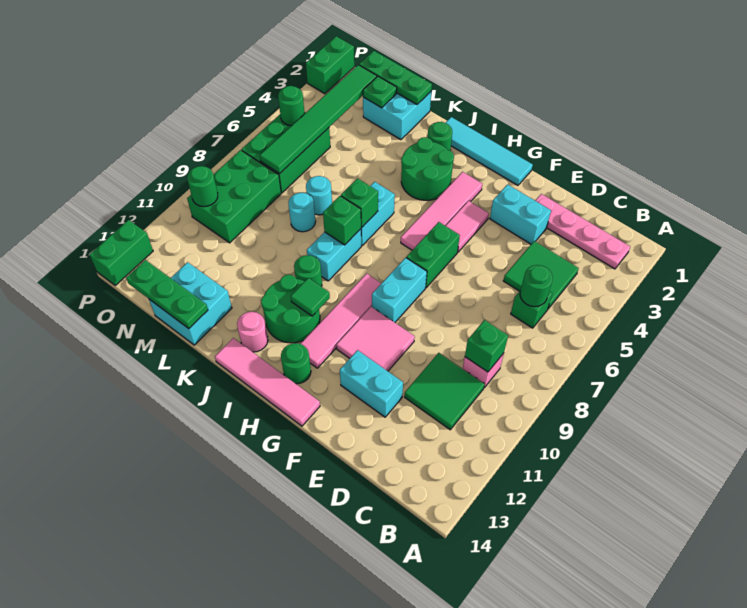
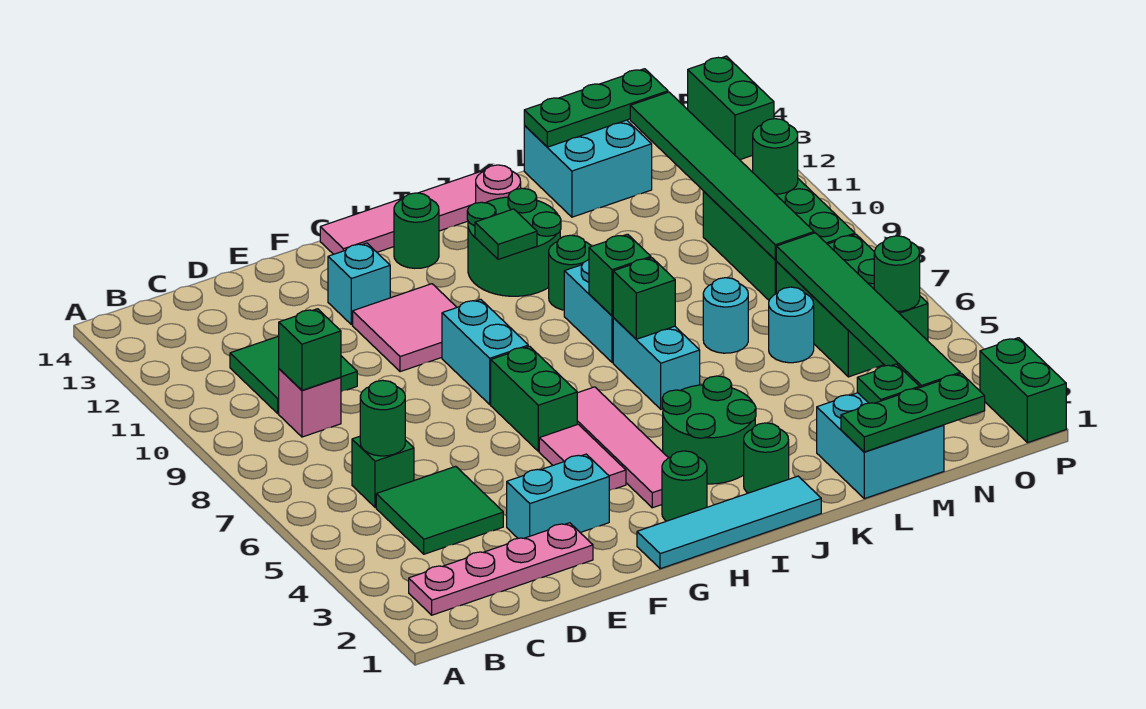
cyan 1x2 brick [340,350,403,417] -> cyan 1x1 brick [328,243,390,325]
none -> green 1x1 round brick [662,451,707,521]
pink 1x4 tile [301,274,382,368] -> none
cyan 1x1 round brick [288,193,316,232] -> cyan 1x1 round brick moved to [769,287,814,363]
none -> green 1x6 tile [630,92,814,260]

